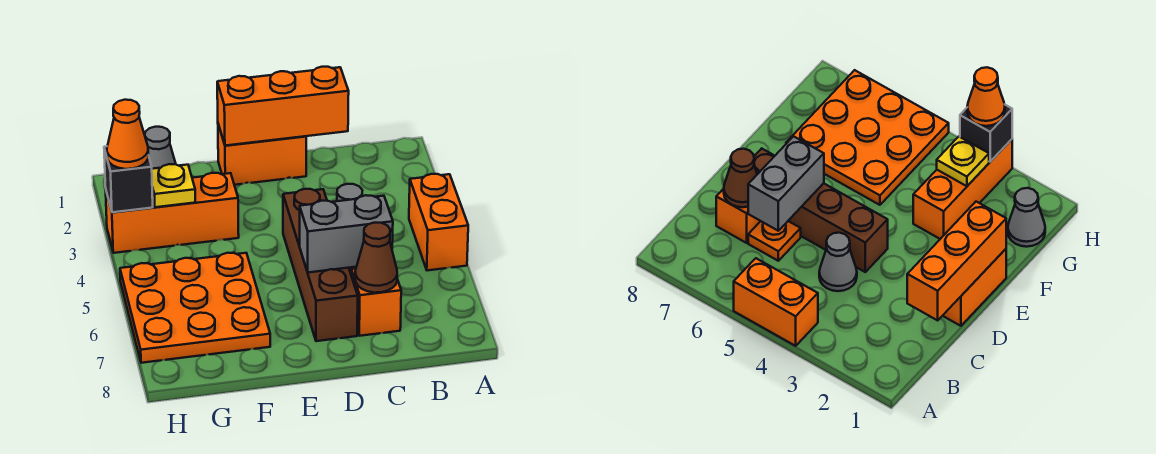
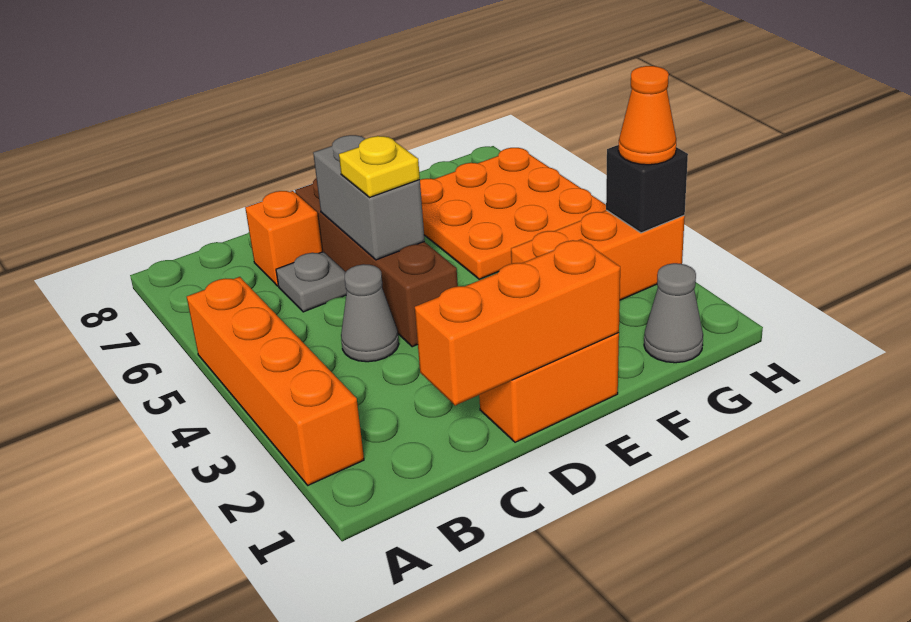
orange 1x2 brick [409,174,468,270] -> orange 1x4 brick [187,277,364,485]
orange 1x1 plate [748,221,801,261] -> grey 1x1 plate [276,252,347,312]
grey 1x2 brick [300,195,393,272] -> grey 1x2 brick turned to [313,135,425,260]
brown 1x1 cone [355,223,397,293] -> none
yellow 1x1 plate [152,164,195,207] -> yellow 1x1 plate moved to [339,136,420,197]

